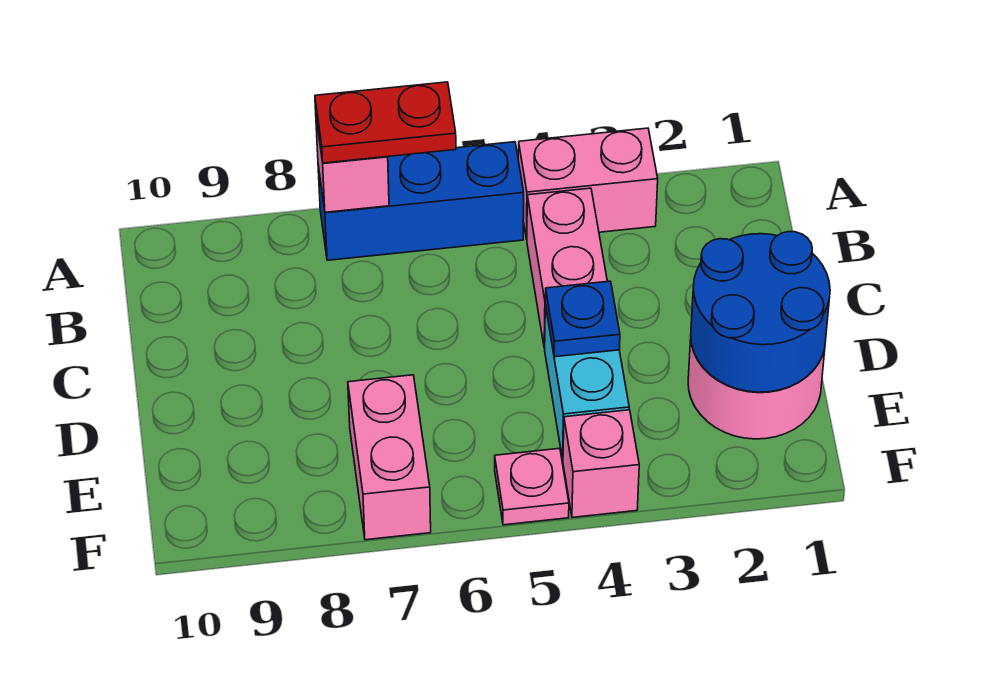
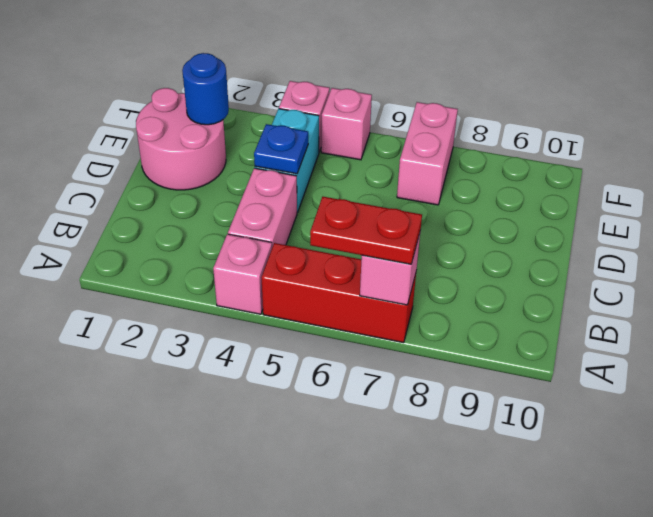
pink 1x2 brick [518,128,658,239] -> pink 1x1 brick [213,234,272,314]
blue 1x3 brick [318,142,524,260] -> red 1x3 brick [261,243,416,343]
blue 2x2 round brick [691,232,830,392] -> blue 1x1 round brick [182,53,229,125]
pink 1x1 plate [495,448,569,525] -> pink 1x1 brick [321,88,372,160]

